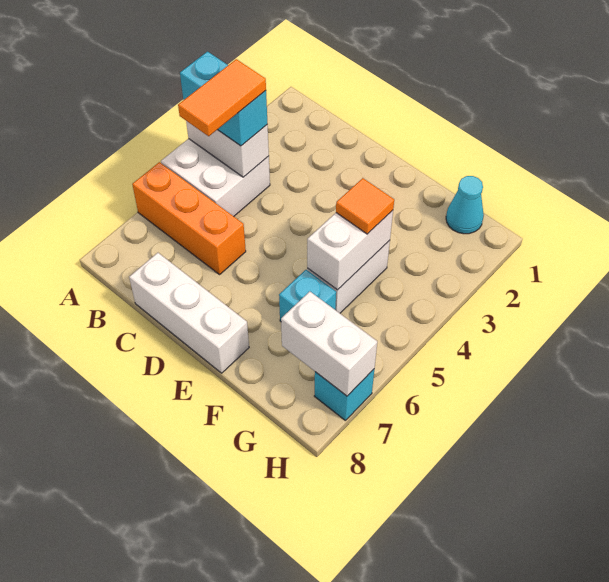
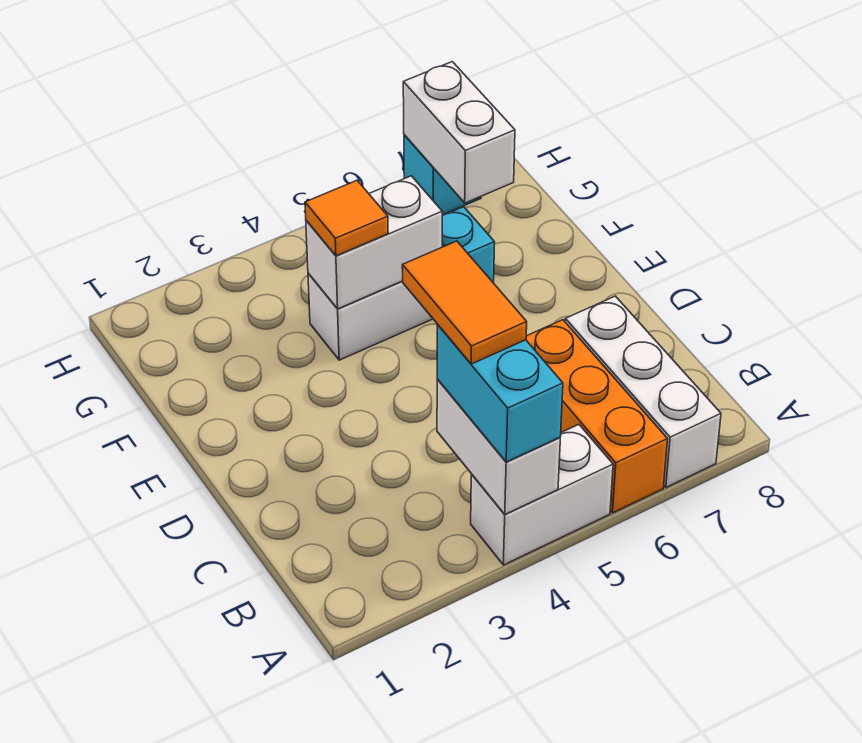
white 2x2 brick [161,139,270,216] -> white 1x2 brick [471,425,613,565]
orange 1x2 tile [178,59,266,136] -> orange 1x2 tile turned to [402,241,527,364]
white 1x3 brick [129,253,249,373] -> white 1x3 brick moved to [565,296,721,487]
cyan 1x1 cone [446,176,484,234] -> none

